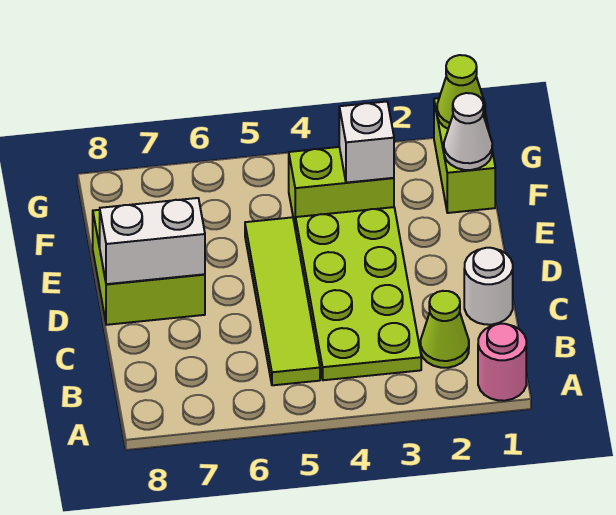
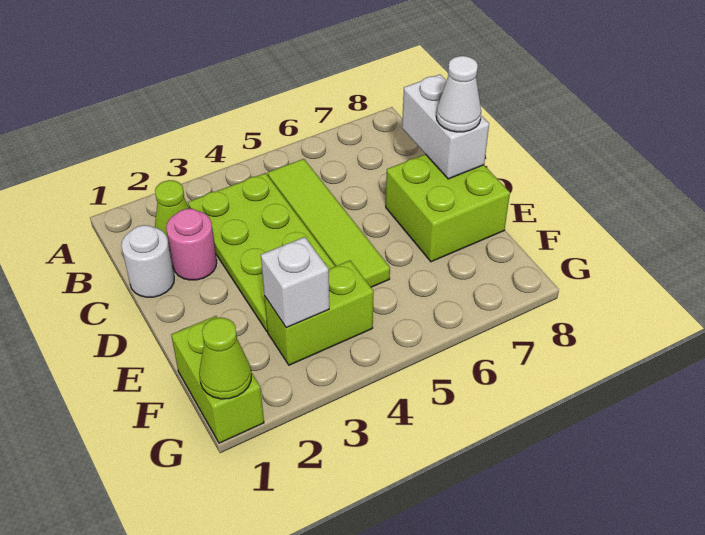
pink 1x1 round brick [478,324,526,401] -> pink 1x1 round brick moved to [166,209,217,280]
white 1x2 brick [100,198,205,284] -> white 1x2 brick turned to [402,74,489,179]
white 1x1 cone [444,93,492,170] -> white 1x1 cone moved to [436,56,481,132]

